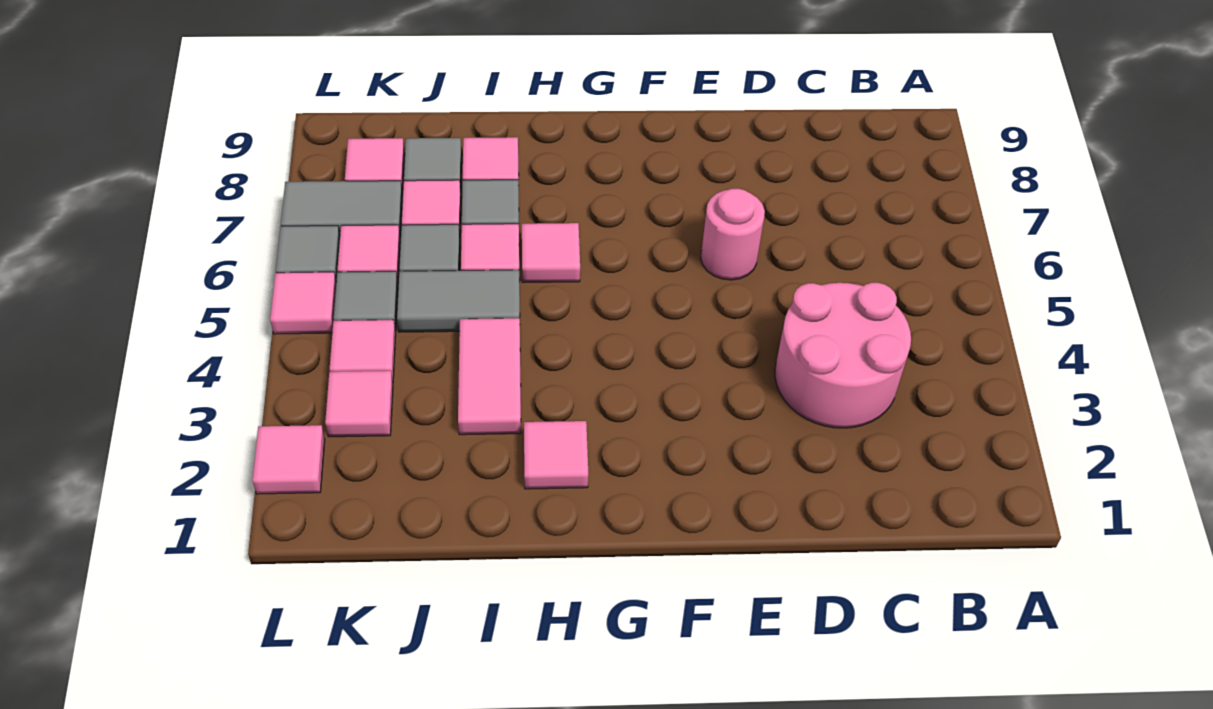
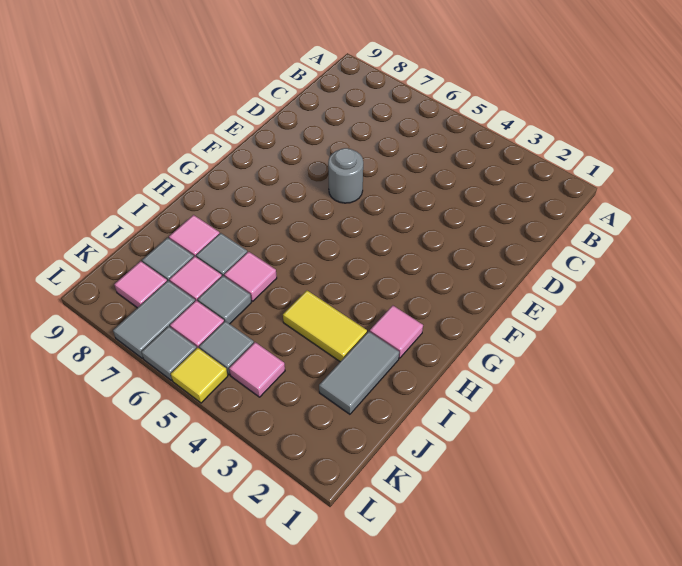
pink 2x2 round brick [775,283,911,428] -> none
pink 1x1 round brick [701,189,765,280] -> grey 1x1 round brick [328,148,363,203]
pink 1x1 tile [522,223,580,283] -> none
pink 1x2 tile [458,318,521,435] -> yellow 1x2 tile [283,291,367,362]
grey 1x2 tile [397,270,520,332] -> grey 1x2 tile moved to [319,331,399,414]
pink 1x1 tile [325,371,393,437] -> none
pink 1x1 tile [252,425,325,494] -> none
pink 1x1 tile [270,272,336,334] -> yellow 1x1 tile [171,348,228,403]

